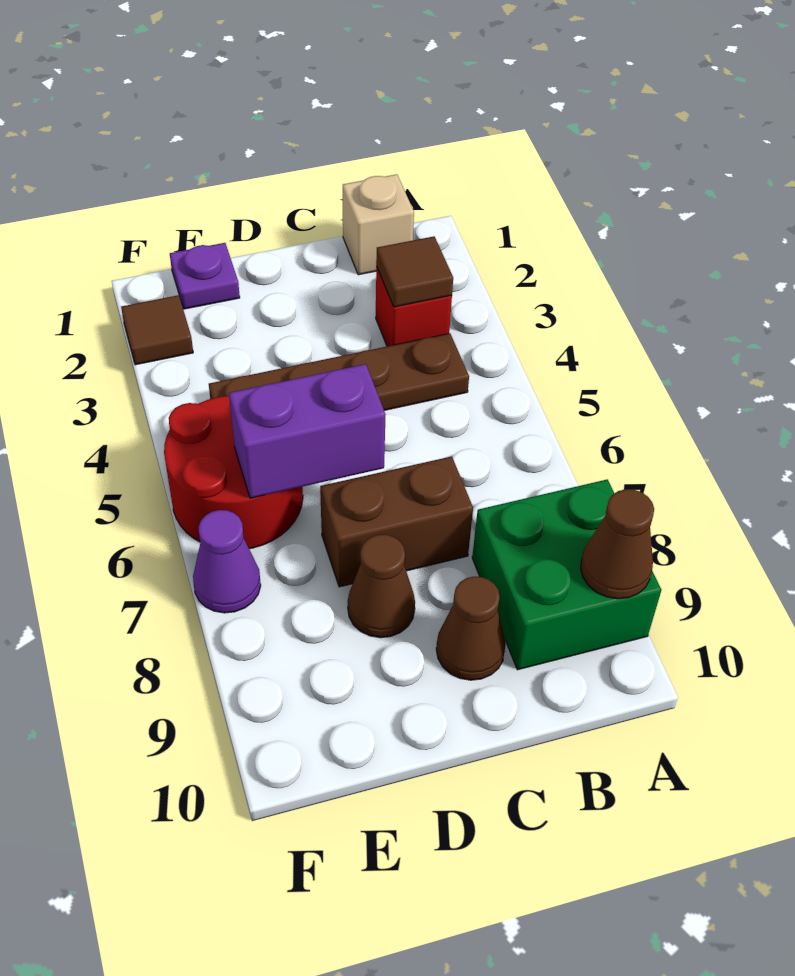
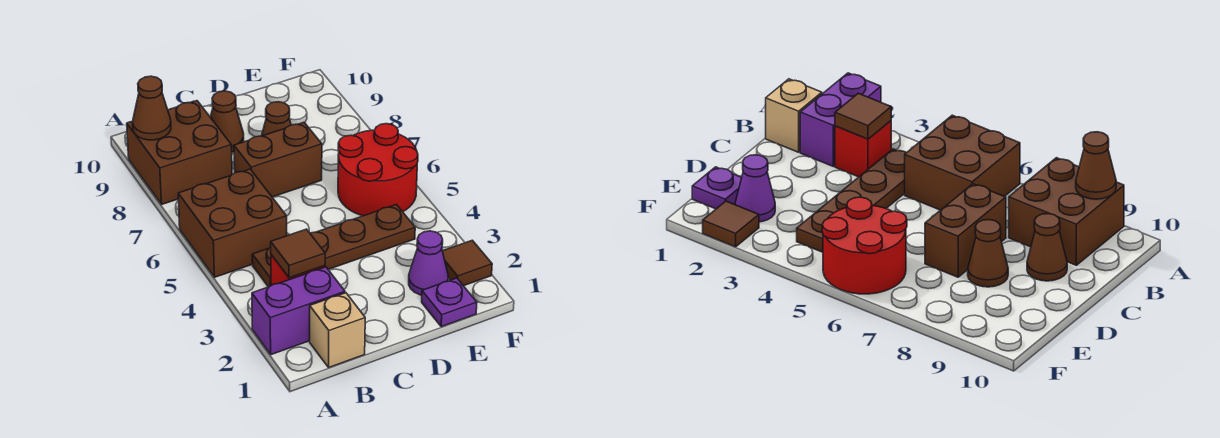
none -> brown 2x2 brick [178,169,287,277]
green 2x2 brick [472,479,661,670] -> brown 2x2 brick [127,101,232,205]
purple 1x2 brick [229,364,386,498] -> purple 1x2 brick moved to [252,267,345,355]
purple 1x1 cone [193,510,261,613] -> purple 1x1 cone moved to [409,231,448,295]

